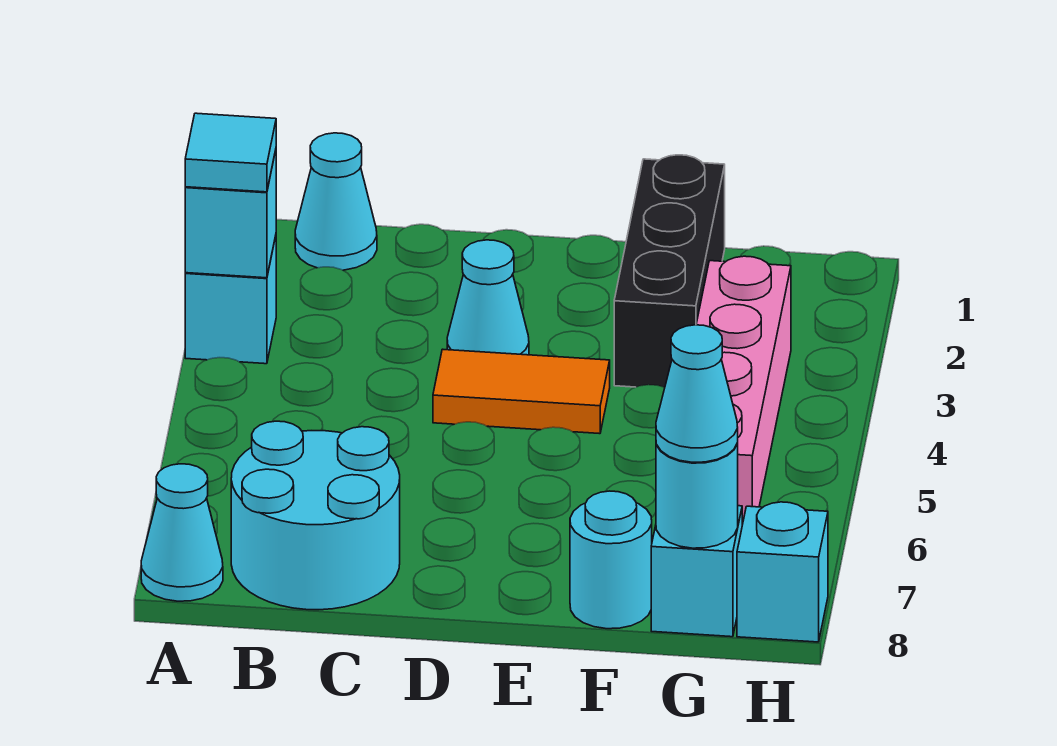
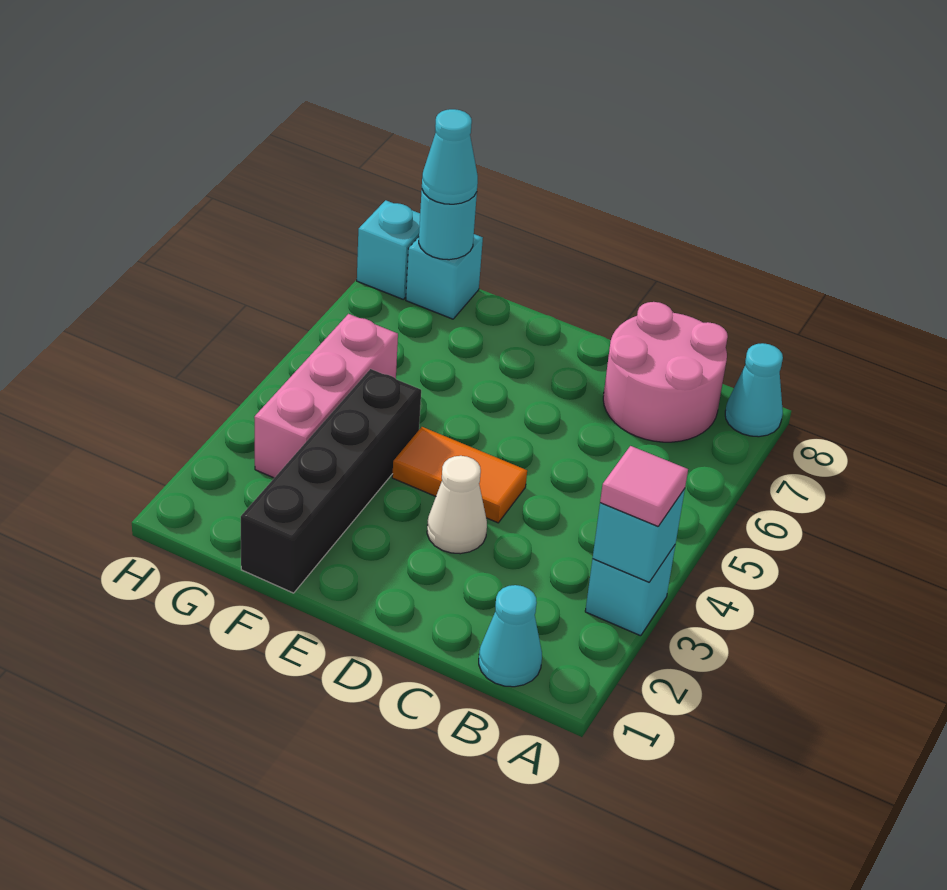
cyan 1x1 tile [185,113,276,192] -> pink 1x1 tile [600,446,688,526]
cyan 2x2 round brick [231,421,400,610] -> pink 2x2 round brick [603,302,728,442]
cyan 1x1 cone [447,240,529,355] -> white 1x1 cone [427,456,487,554]
black 1x3 brick [614,155,725,387] -> black 1x4 brick [241,369,421,593]
cyan 1x1 round brick [570,491,652,629] -> none
pink 1x4 brick [696,256,791,525] -> pink 1x3 brick [254,314,398,478]

